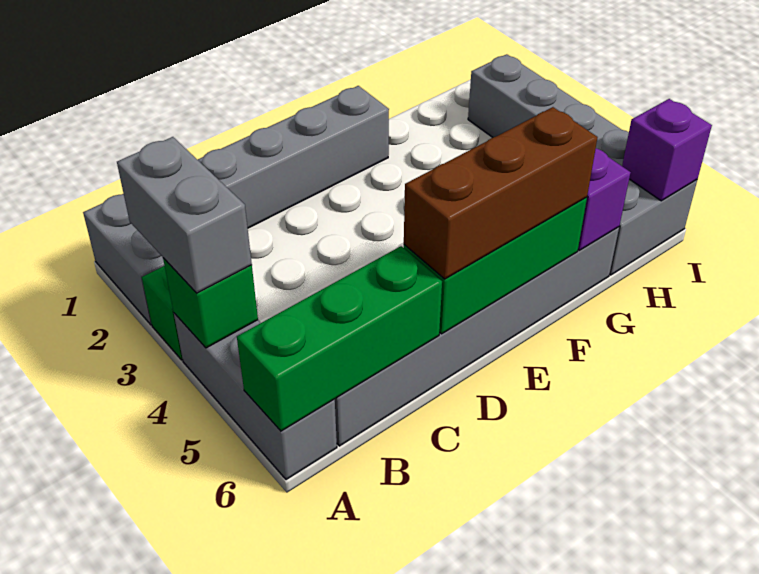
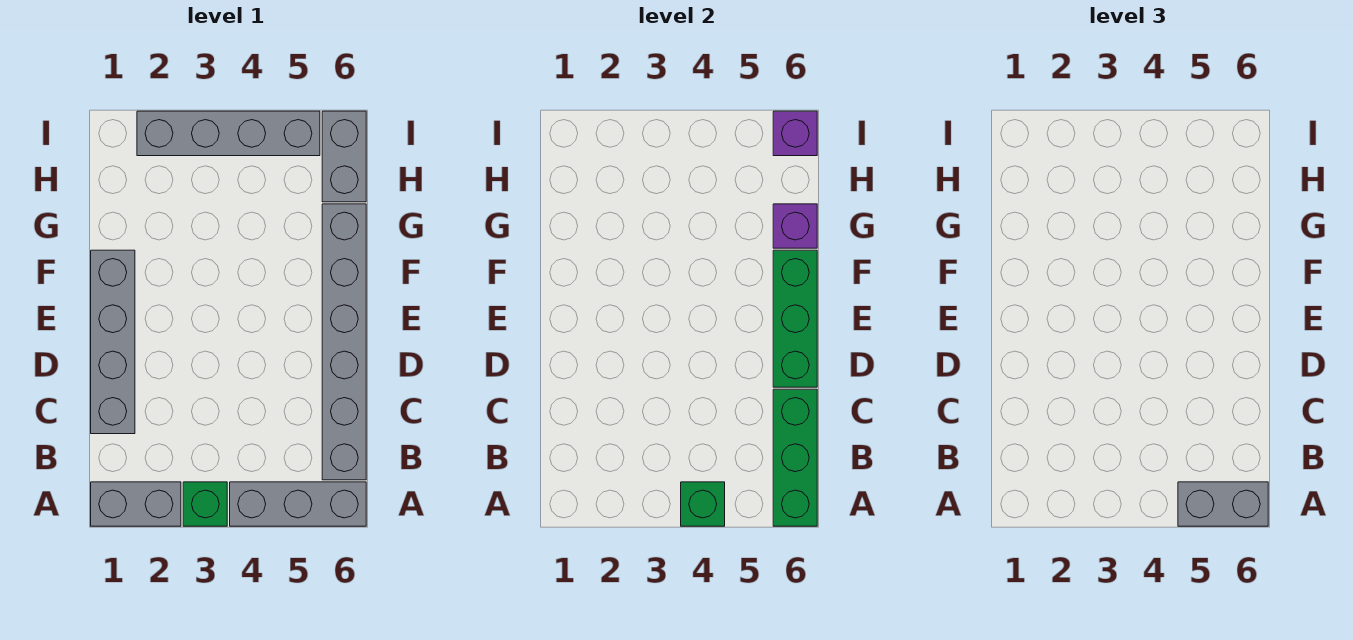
grey 1x2 brick [117,137,252,293] -> grey 1x2 brick moved to [1178,482,1268,526]
brown 1x3 brick [404,107,598,279] -> none

